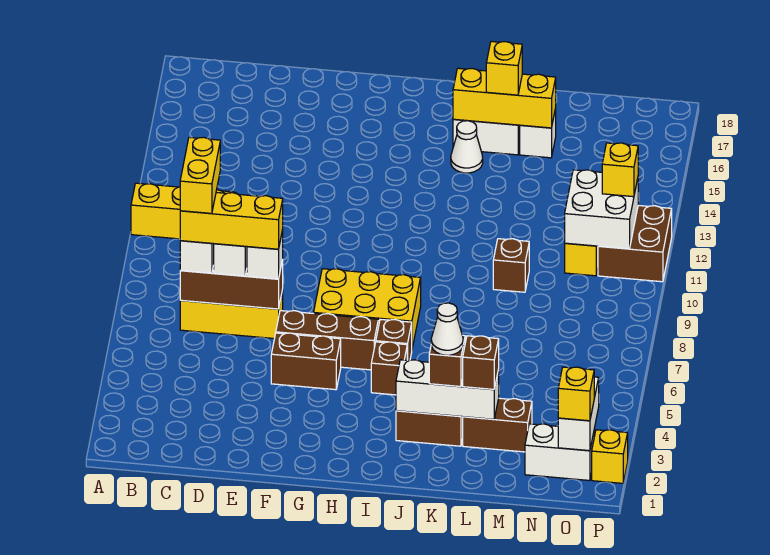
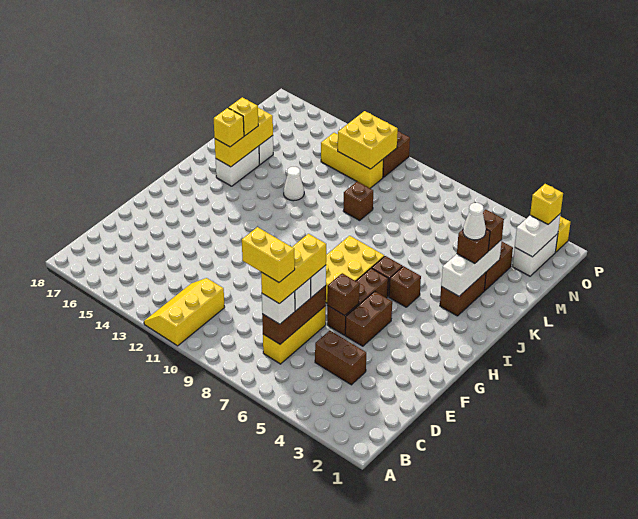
none -> brown 1x2 brick [315,331,366,385]
none -> brown 1x1 brick [327,273,360,316]
white 1x1 cone [451,121,483,173] -> white 1x1 cone moved to [284,167,304,201]
white 2x2 brick [565,170,638,249] -> yellow 2x2 brick [338,111,398,169]
white 1x2 brick [558,377,599,451] -> white 1x2 brick turned to [515,214,560,257]
yellow 1x1 brick [602,143,638,197] -> yellow 1x1 brick moved to [214,108,244,147]

